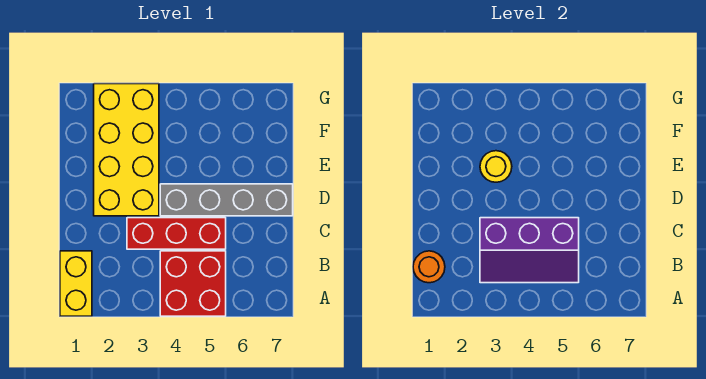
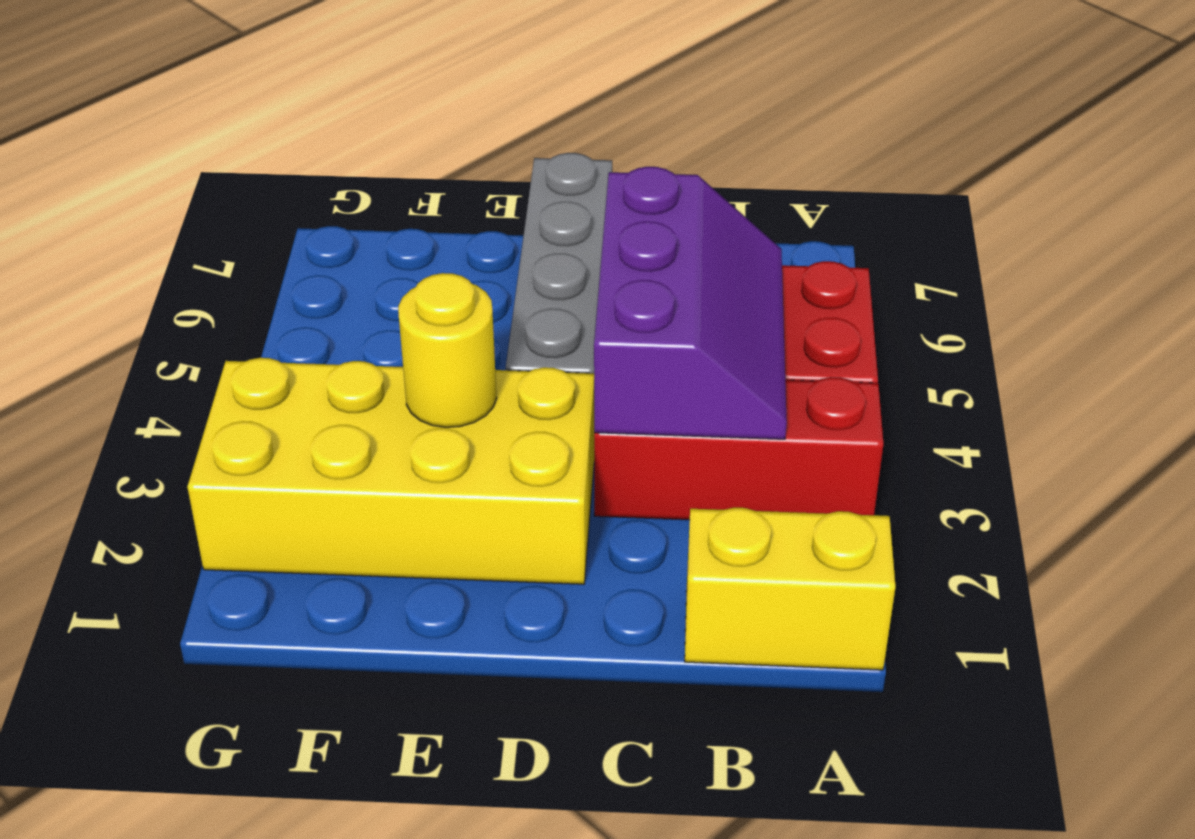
orange 1x1 round brick [413,251,445,283] -> none
red 1x3 brick [127,218,226,249] -> red 1x3 brick turned to [594,377,883,520]

